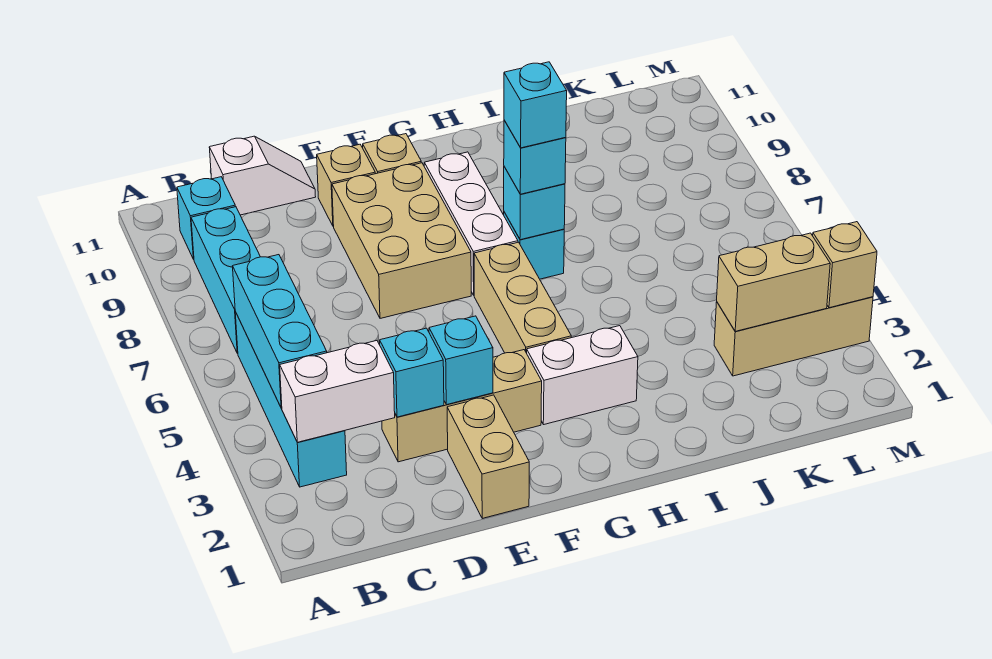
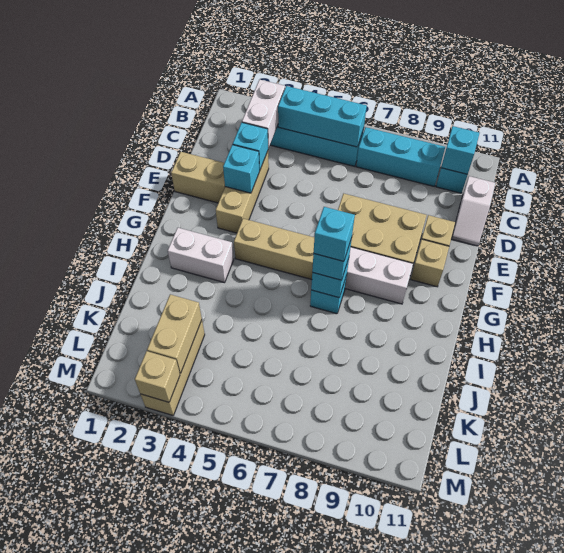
none -> cyan 1x1 brick [441,126,479,174]
white 1x2 brick [527,326,638,425] -> white 1x2 brick turned to [168,228,234,283]

